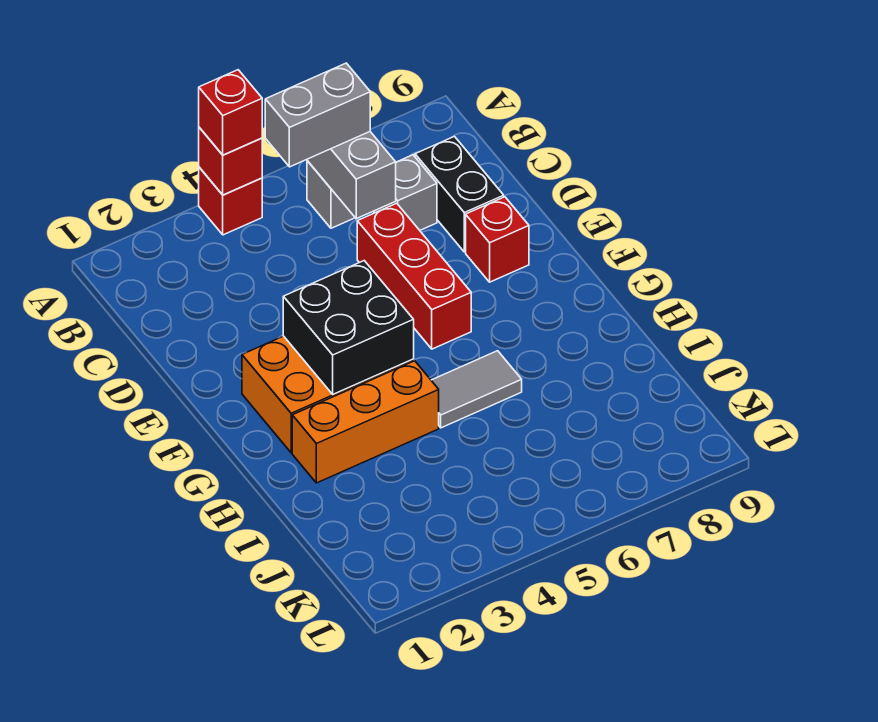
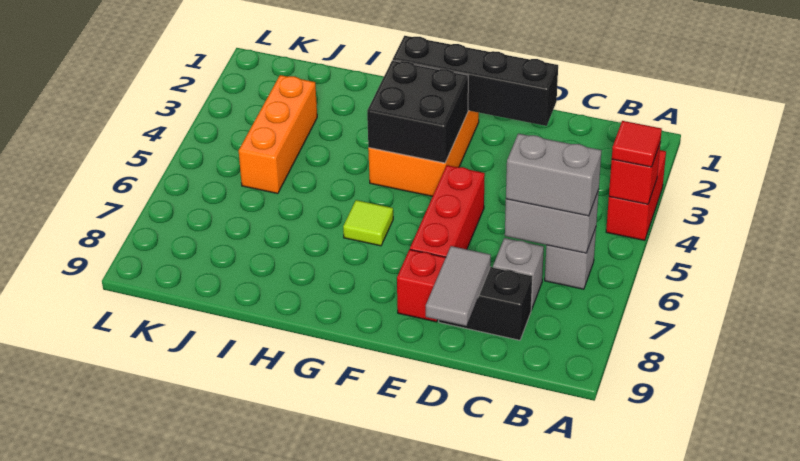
red 1x1 brick [199,167,262,235] -> red 1x2 brick [606,150,666,240]
red 1x1 brick [199,70,262,155] -> red 1x1 tile [612,121,662,167]
grey 1x2 brick [265,63,370,167] -> grey 1x2 brick turned to [506,134,602,216]
none -> black 1x4 brick [393,36,558,126]
red 1x3 brick [357,203,471,349] -> red 1x3 brick turned to [410,165,485,257]
none -> lime 1x1 tile [343,200,393,246]
orange 1x3 brick [292,361,439,483] -> orange 1x3 brick moved to [239,75,317,194]
grey 1x2 tile [431,351,522,428] -> grey 1x2 tile moved to [426,246,491,326]

